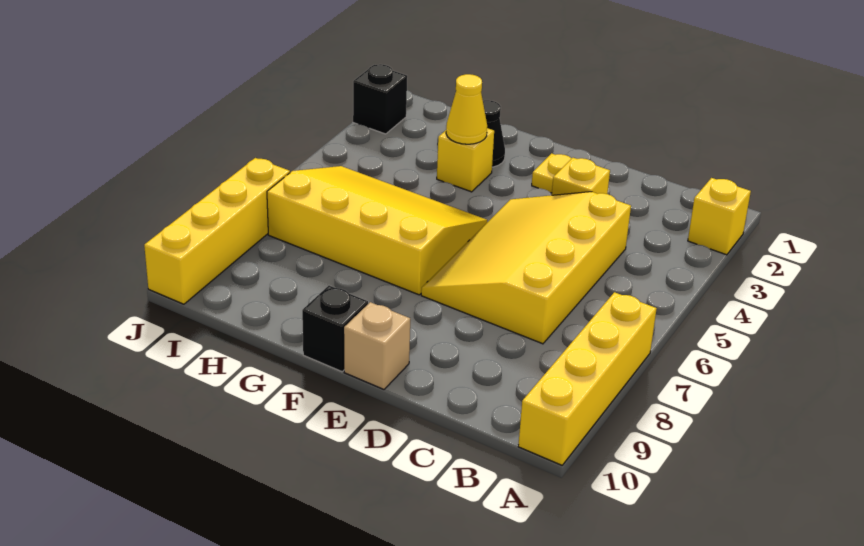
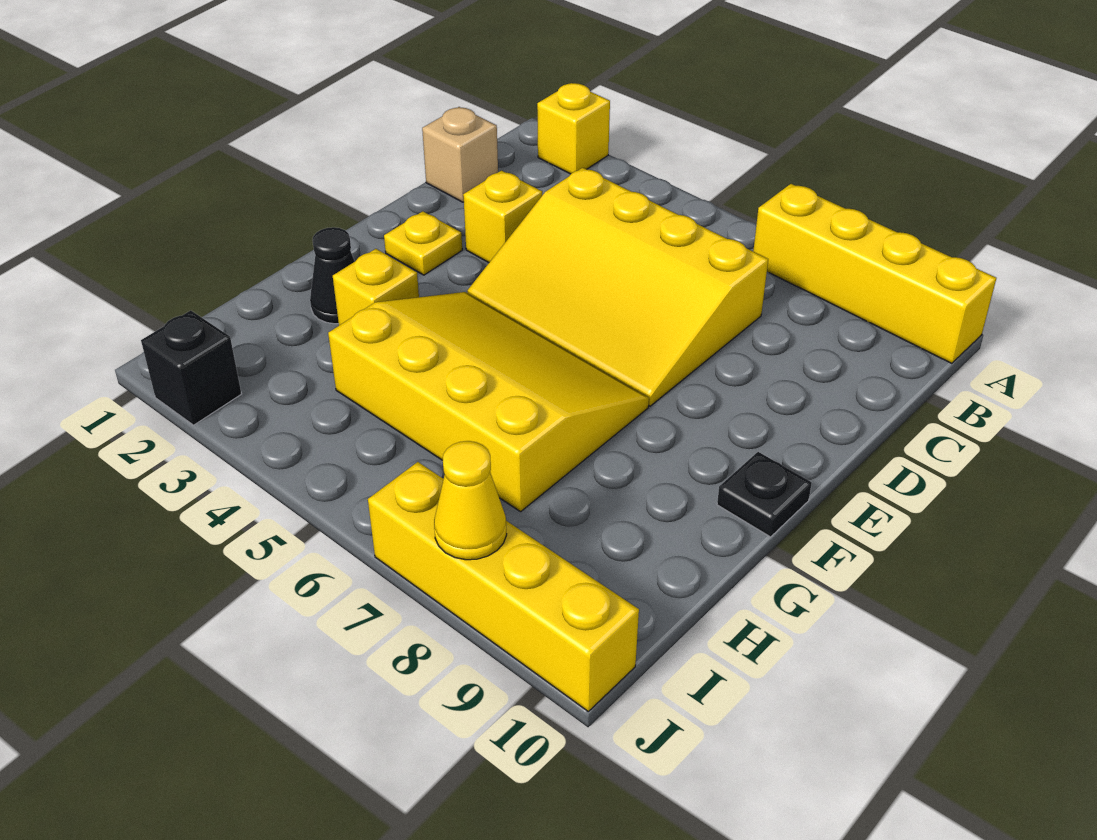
tan 1x1 brick [344,302,410,389] -> tan 1x1 brick moved to [422,107,498,202]
yellow 3x4 slope [267,166,487,295] -> yellow 3x4 slope turned to [328,292,649,512]
black 1x1 brick [302,286,368,372] -> black 1x1 plate [717,452,812,537]
yellow 1x1 cone [446,74,487,144] -> yellow 1x1 cone moved to [434,441,507,560]

